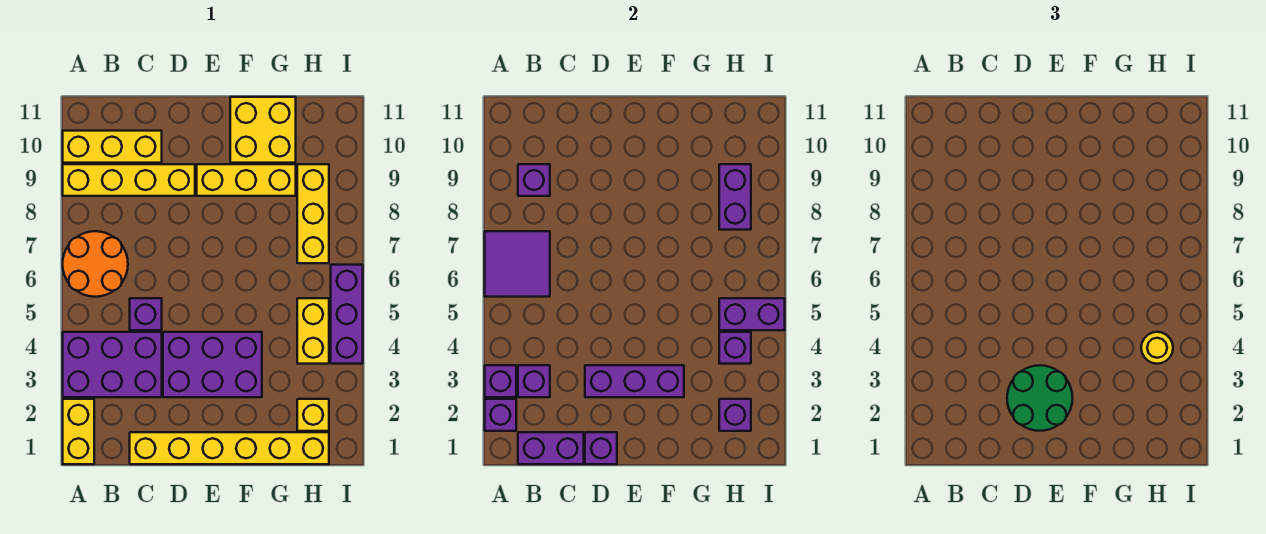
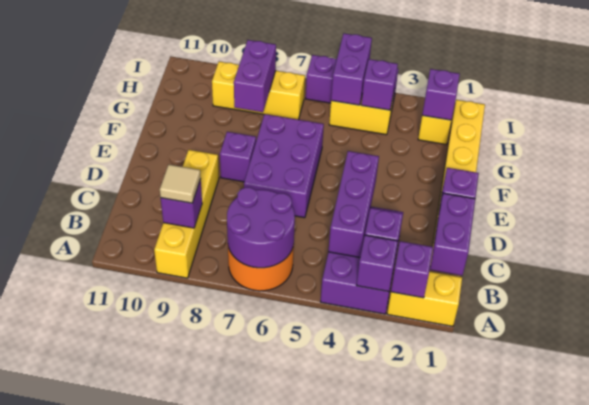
purple 2x2 tile [485,231,550,297] -> purple 2x2 round brick [227,187,295,268]
yellow 1x3 brick [63,131,162,163] -> none
none -> tan 1x1 tile [160,165,201,203]
purple 1x1 brick [130,298,162,330] -> purple 1x1 brick moved to [220,132,256,182]
green 2x2 round brick [1007,365,1073,431] -> none
purple 2x3 brick [163,332,262,397] -> purple 2x3 brick moved to [244,114,324,218]
purple 1x3 brick [585,365,684,397] -> purple 1x3 brick moved to [328,151,379,257]
yellow 1x3 brick [197,164,296,196] -> none
yellow 2x2 brick [230,97,296,163] -> none
yellow 1x1 round brick [1141,332,1173,364] -> none
purple 1x2 brick [719,164,751,230] -> purple 1x2 brick turned to [234,40,276,112]

